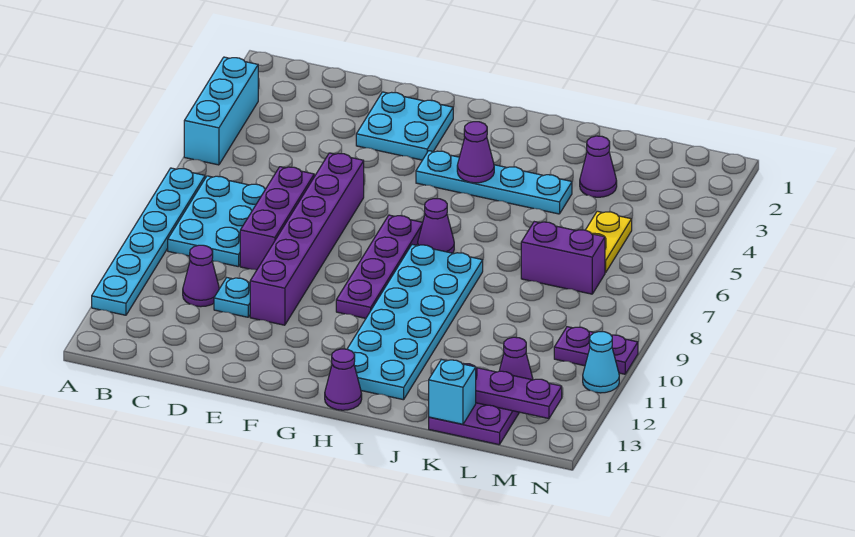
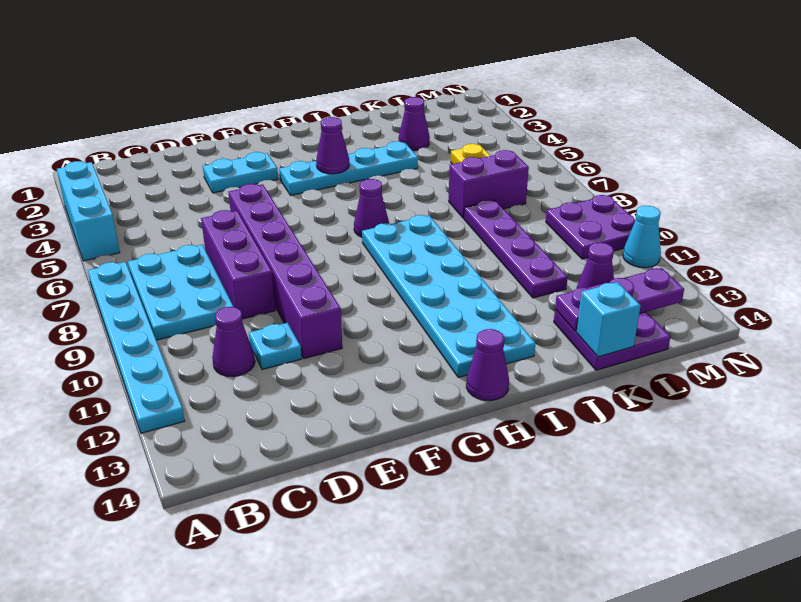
cyan 2x2 plate [356,92,453,160] -> cyan 1x2 plate [203,152,278,193]
purple 1x4 plate [336,215,423,318] -> purple 1x4 plate moved to [464,200,568,298]
purple 1x2 plate [554,327,638,374] -> purple 2x2 plate [546,195,636,259]

